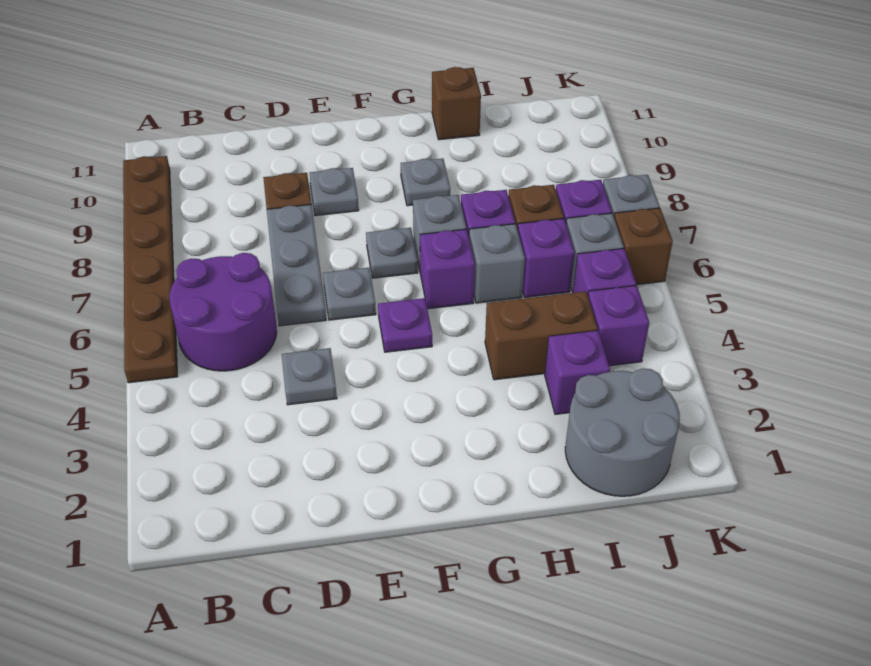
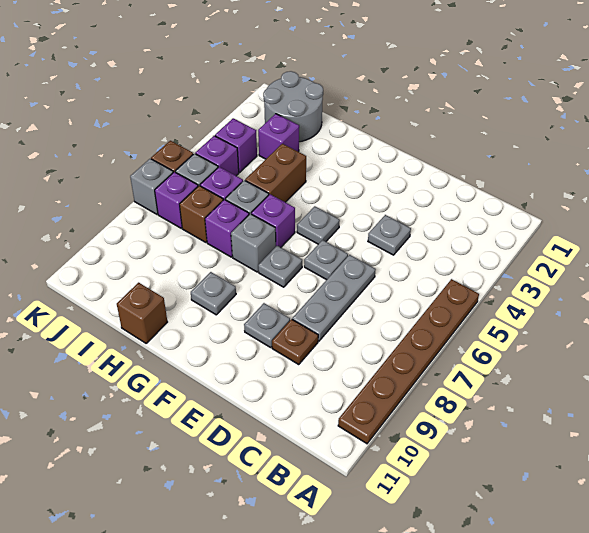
purple 2x2 round brick [169,253,277,371] -> none
purple 1x1 plate [378,298,432,352] -> grey 1x1 plate [297,206,340,244]
brown 1x2 brick [485,291,598,380] -> brown 1x2 brick turned to [245,144,306,202]

